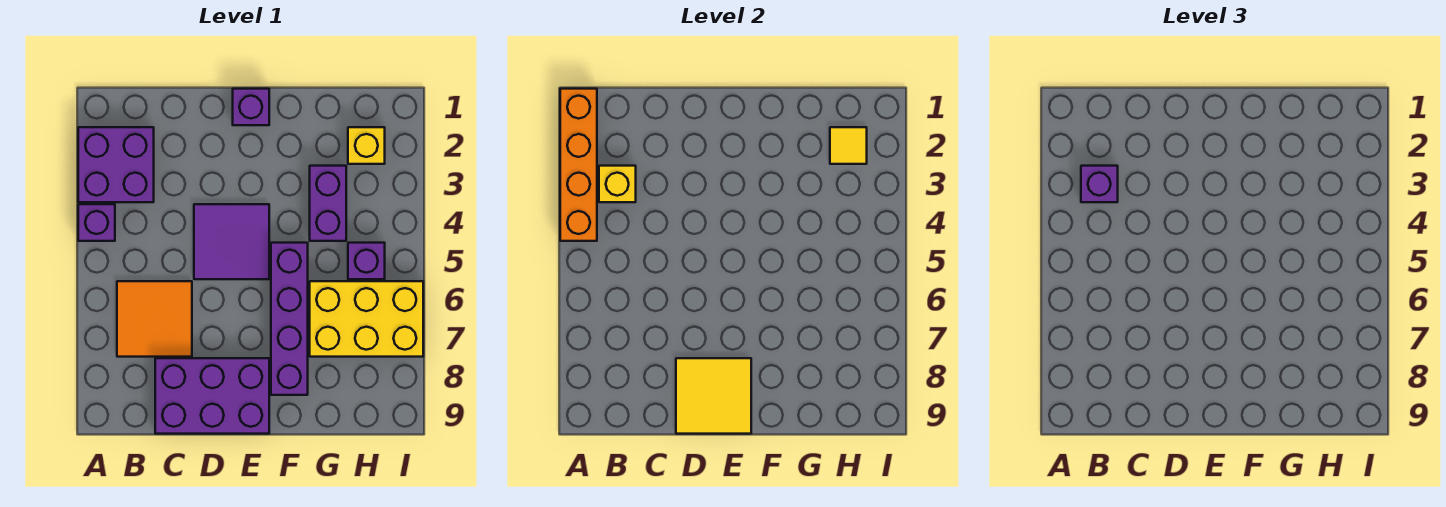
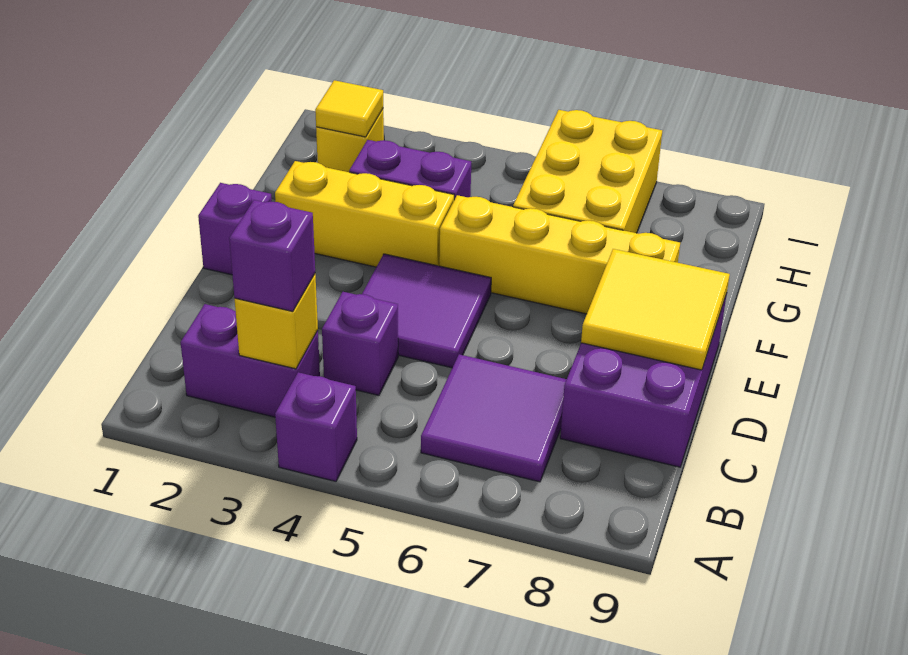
orange 1x4 brick [560,89,597,241] -> none
purple 2x2 brick [78,127,154,202] -> purple 1x2 brick [181,304,320,417]
orange 2x2 tile [117,281,192,357] -> purple 2x2 tile [421,354,567,482]
none -> yellow 1x3 brick [275,161,454,267]
purple 1x4 brick [271,243,308,395] -> yellow 1x4 brick [439,195,680,314]
purple 1x1 brick [348,243,385,279] -> purple 1x1 brick moved to [322,292,398,395]

